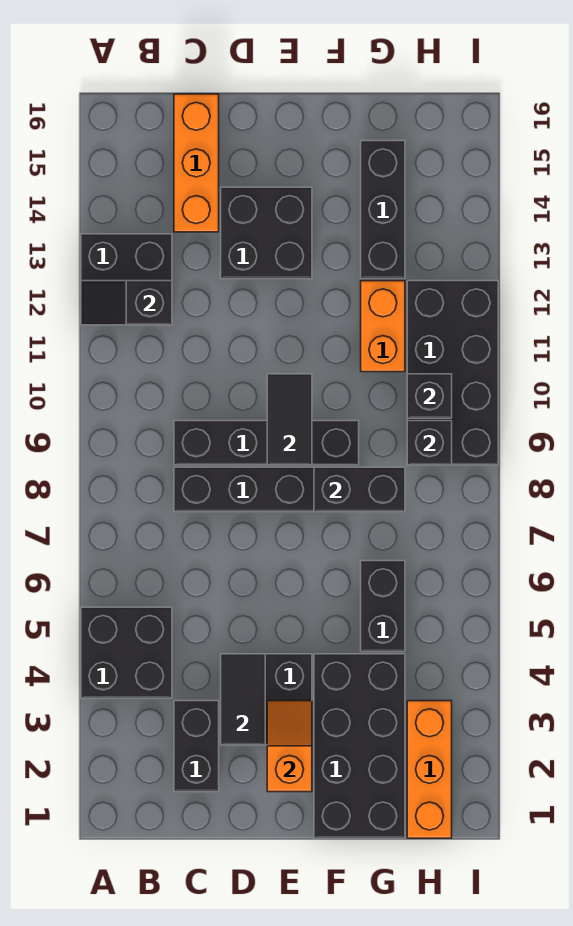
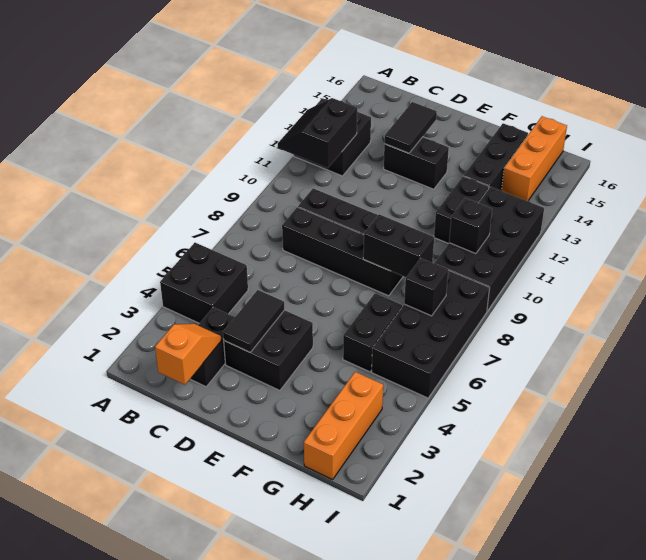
black 1x2 slope [81,281,172,325] -> black 2x2 slope [278,98,357,168]
orange 1x3 brick [174,94,219,232] -> orange 1x3 brick moved to [502,116,567,201]
black 2x2 brick [221,187,312,279] -> black 1x2 brick [384,137,449,189]
orange 1x2 slope [267,701,312,792] -> orange 1x2 slope moved to [155,324,221,385]
black 1x2 tile [267,374,312,465] -> black 1x2 tile moved to [384,102,437,153]
black 2x4 brick [314,654,405,838] -> black 2x4 brick moved to [372,270,490,398]
orange 1x2 brick [361,281,405,372] -> black 1x2 brick [434,176,489,244]
black 1x1 brick [407,421,452,465] -> black 1x1 brick moved to [404,258,448,316]

